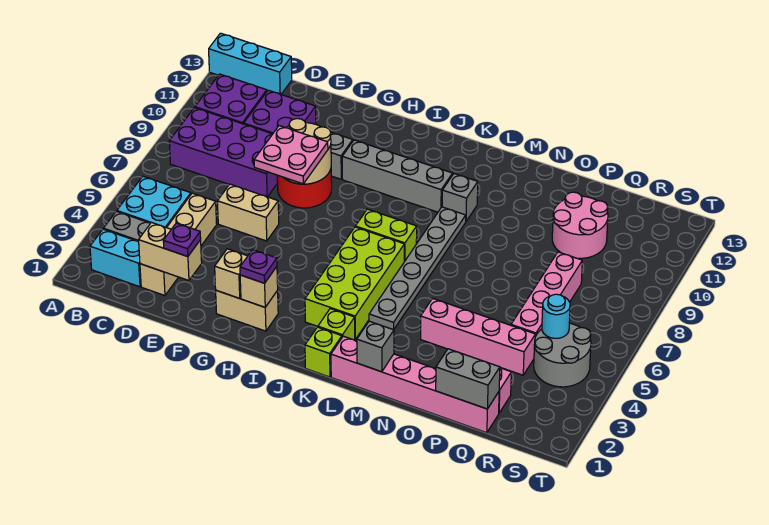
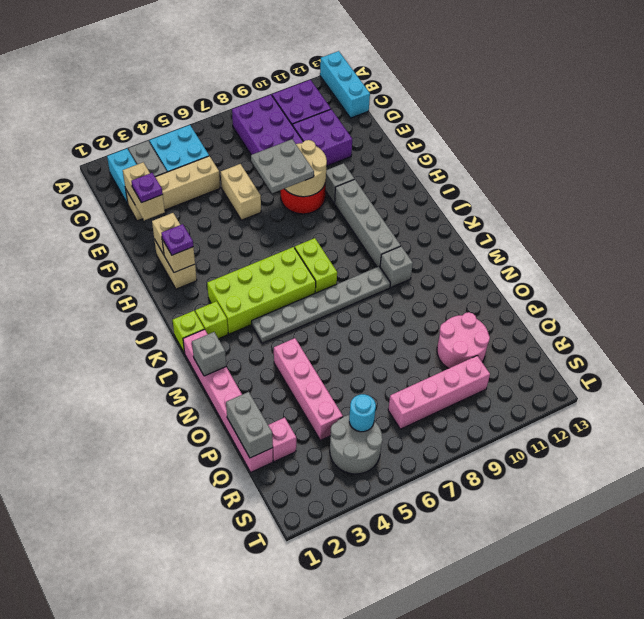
pink 2x2 plate [254,126,328,184] -> grey 2x2 plate [251,139,314,193]
pink 1x4 brick [511,252,582,337] -> pink 1x4 brick moved to [388,356,490,429]

